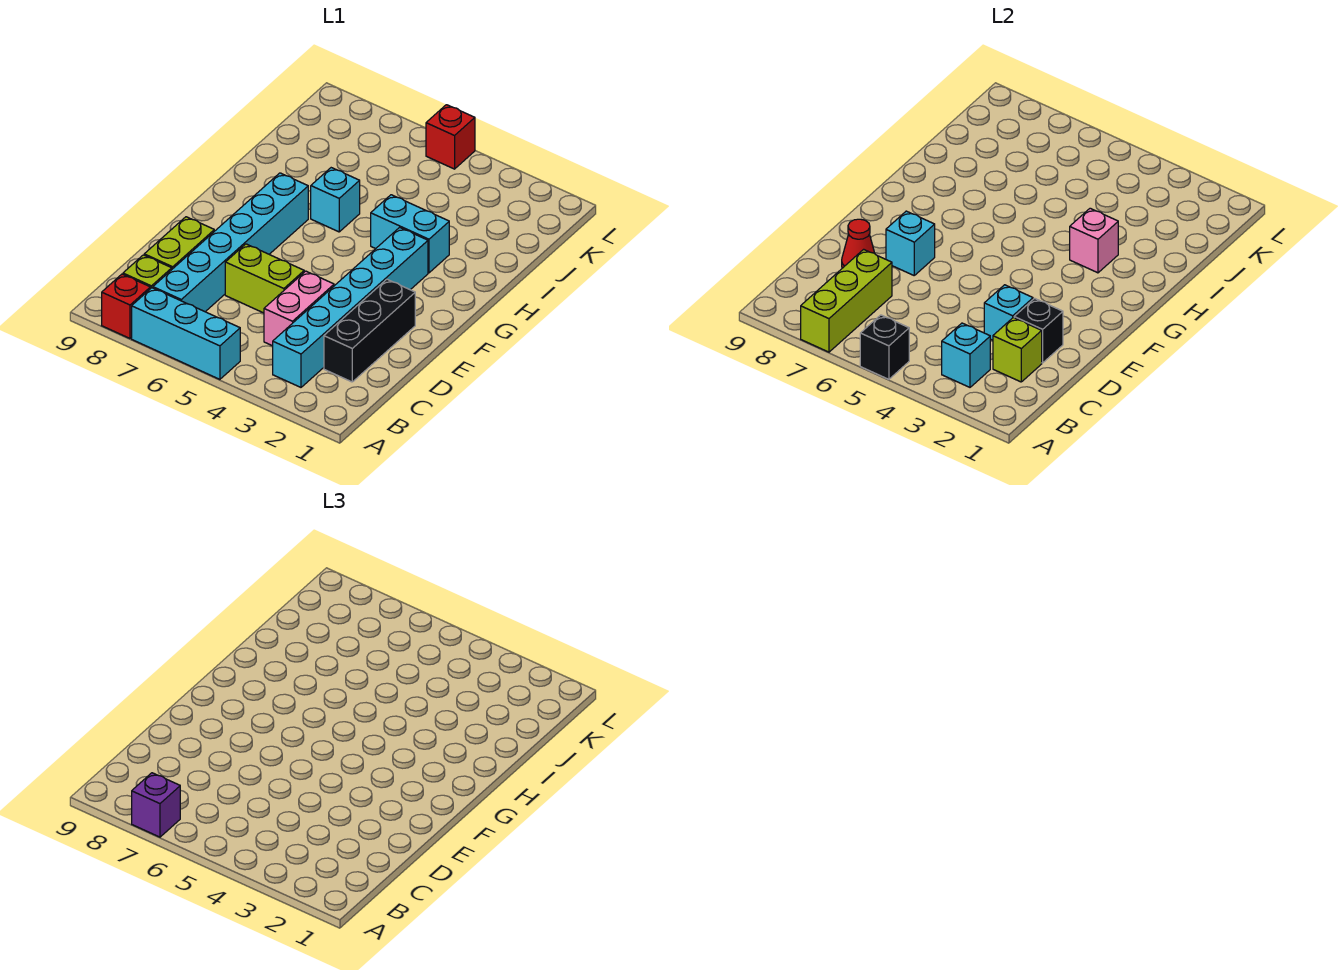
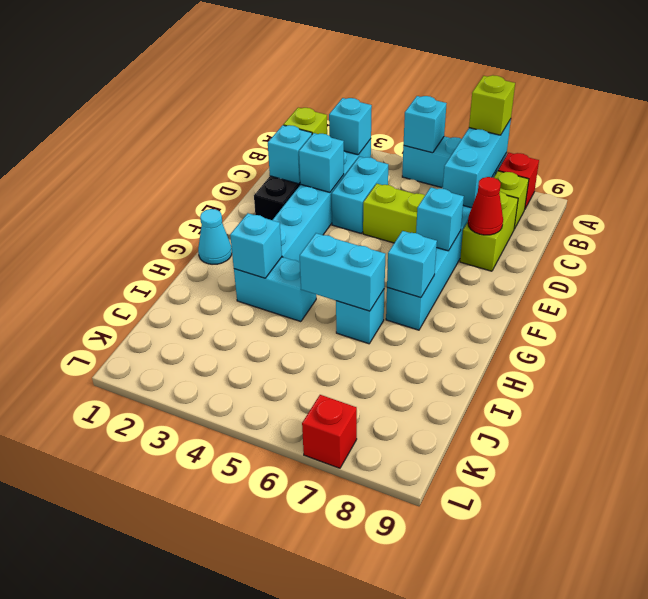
black 1x1 brick [860,315,909,379] -> cyan 1x1 brick [404,96,447,153]
lime 1x3 brick [801,249,892,352] -> cyan 1x3 brick [443,119,511,208]
purple 1x1 brick [132,773,180,837] -> lime 1x1 brick [469,75,515,135]
pink 1x2 brick [264,271,334,346] -> cyan 1x2 brick [332,157,388,234]
black 1x1 brick [1014,298,1063,363] -> cyan 1x1 brick [268,125,312,184]
none -> cyan 1x1 cone [198,209,232,264]
none -> cyan 1x1 brick [387,231,437,298]
pink 1x1 brick [1070,208,1118,273] -> cyan 1x1 brick [230,213,282,278]
none -> cyan 1x2 brick [300,233,386,311]
red 1x1 brick [426,105,475,169] -> red 1x1 brick moved to [302,395,357,468]

